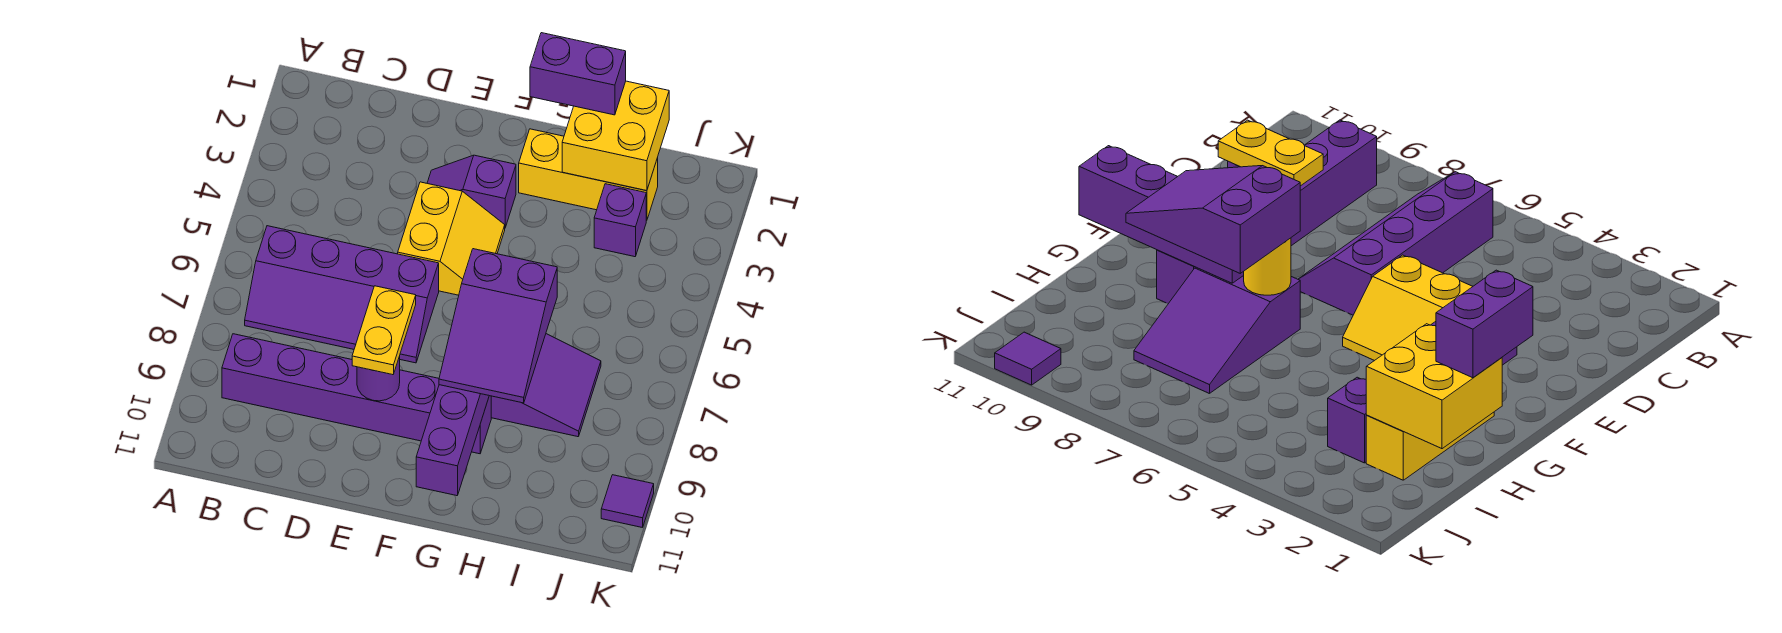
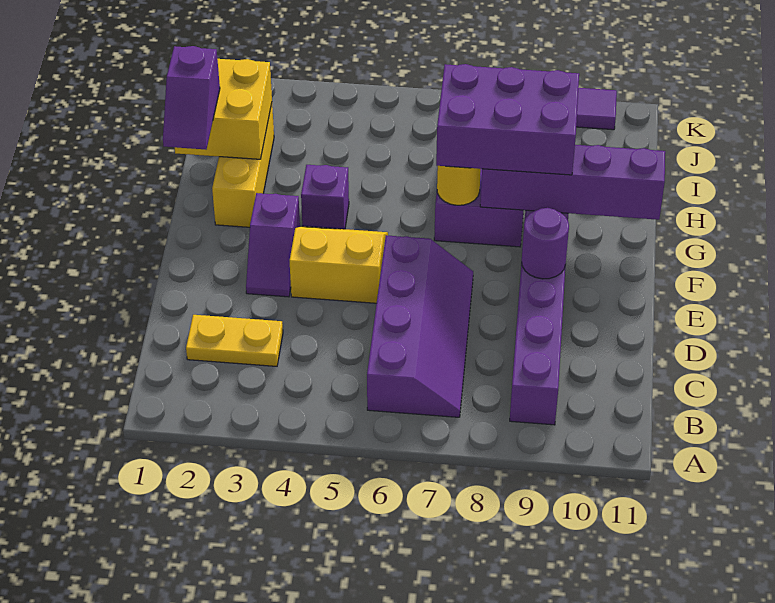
yellow 1x2 plate [352,286,416,375] -> yellow 1x2 plate moved to [186,315,283,366]
purple 1x2 brick [530,33,626,115] -> purple 1x2 slope [163,46,220,149]
purple 2x3 slope [439,249,557,403] -> purple 2x3 brick [436,64,579,175]
purple 1x1 brick [594,184,646,257] -> purple 1x1 brick moved to [301,165,349,229]

